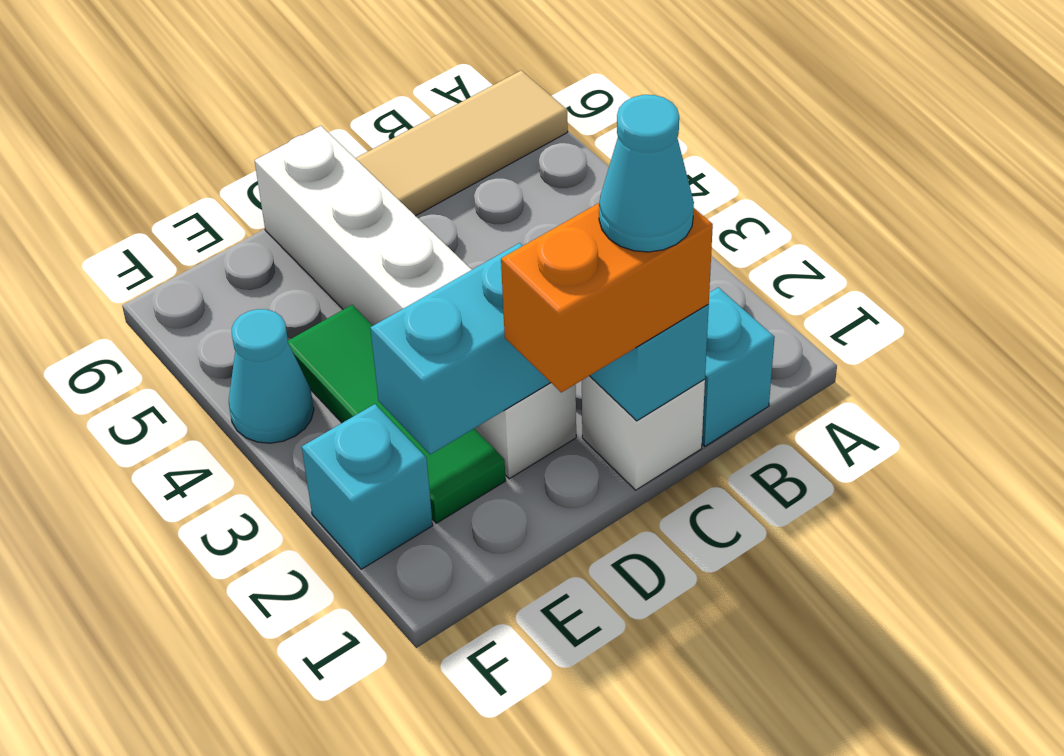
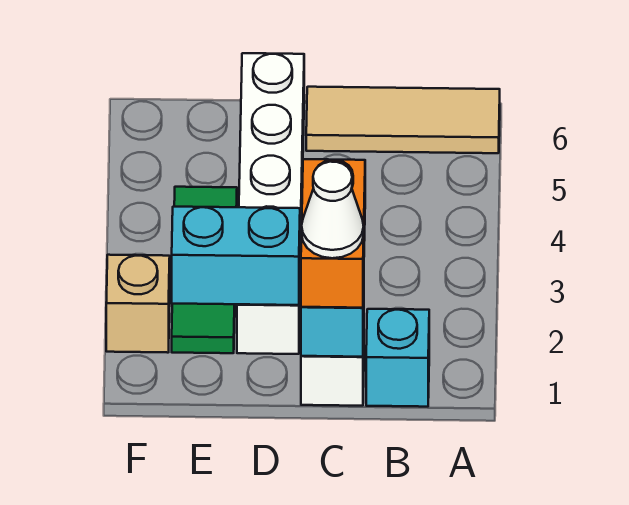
orange 1x2 brick [501,203,713,392] -> orange 1x2 brick turned to [301,159,365,308]
cyan 1x1 cone [599,95,694,252] -> white 1x1 cone [302,162,364,258]
cyan 1x1 brick [302,404,433,569] -> tan 1x1 brick [106,255,170,353]
cyan 1x1 cone [229,309,314,443] -> none

